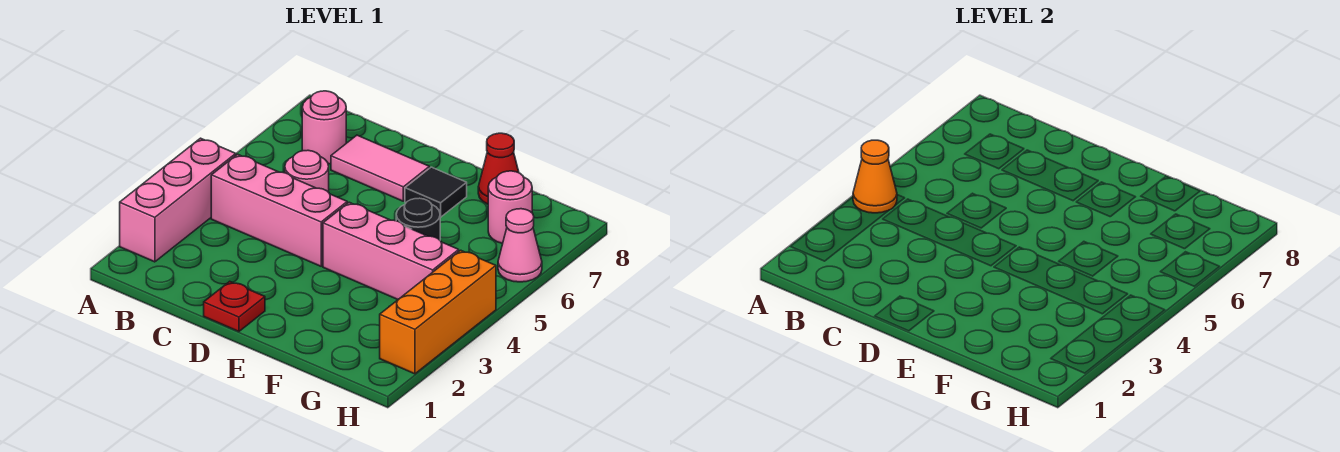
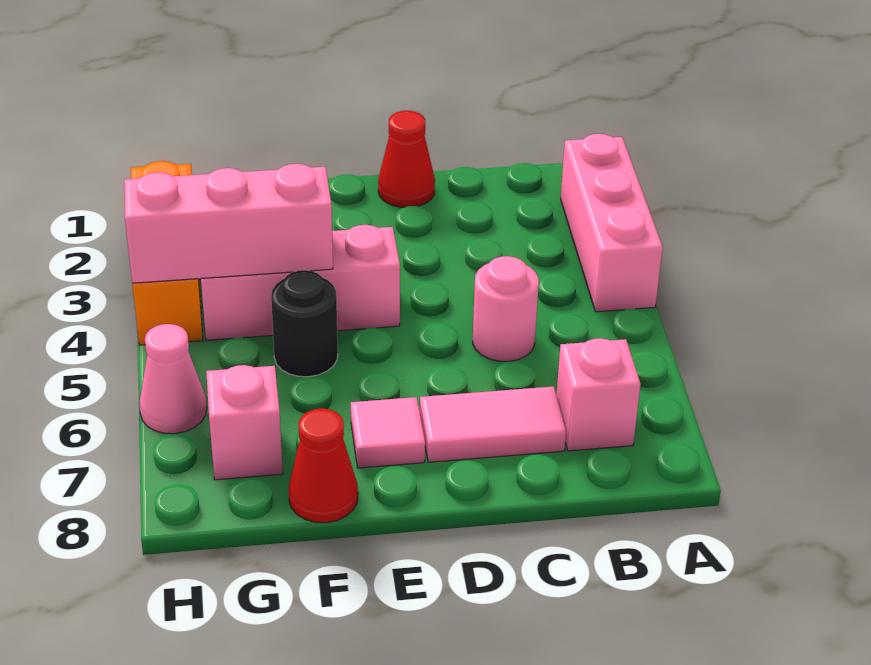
orange 1x1 cone [853,140,897,213] -> none
pink 1x3 brick [211,154,347,266] -> pink 1x3 brick moved to [124,164,333,283]
pink 1x1 round brick [302,91,346,164] -> pink 1x1 brick [556,338,641,451]
red 1x1 plate [204,281,265,332] -> red 1x1 cone [378,111,435,207]
black 1x1 tile [405,167,467,217] -> pink 1x1 tile [351,397,425,468]
pink 1x1 round brick [488,171,532,244] -> pink 1x1 brick [206,365,283,480]

